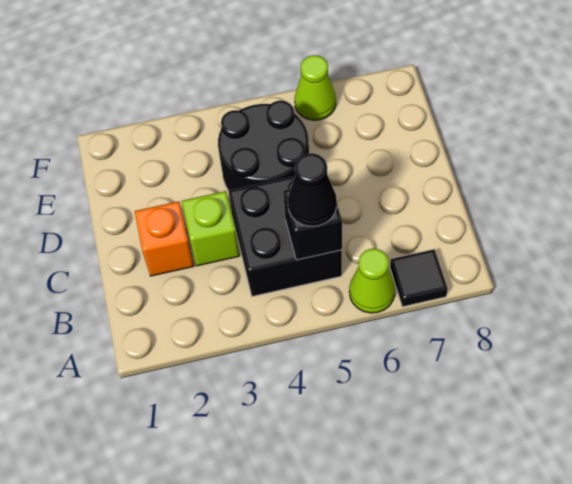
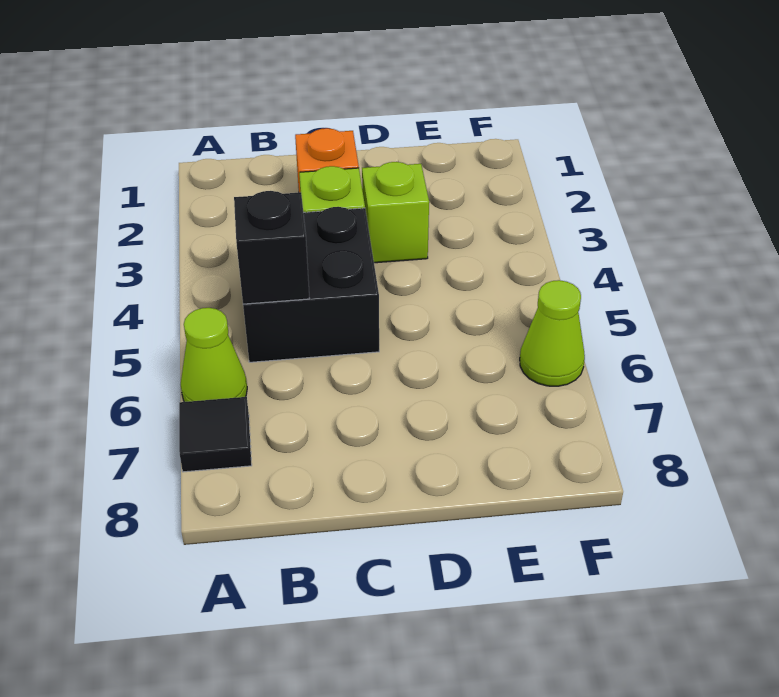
black 1x1 cone [288,153,337,226] -> none
none -> lime 1x1 brick [362,162,429,263]
black 2x2 round brick [218,101,309,190] -> none

